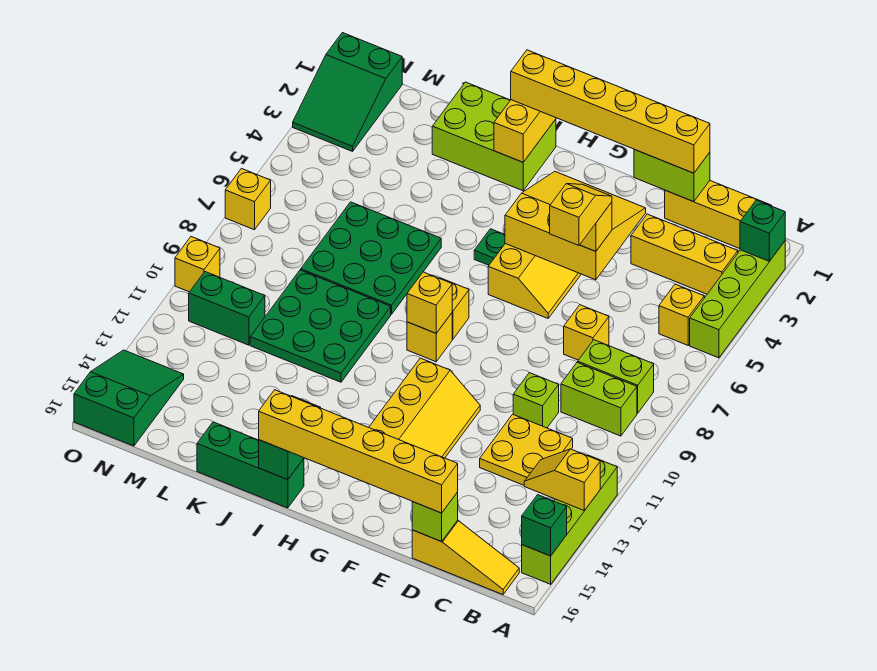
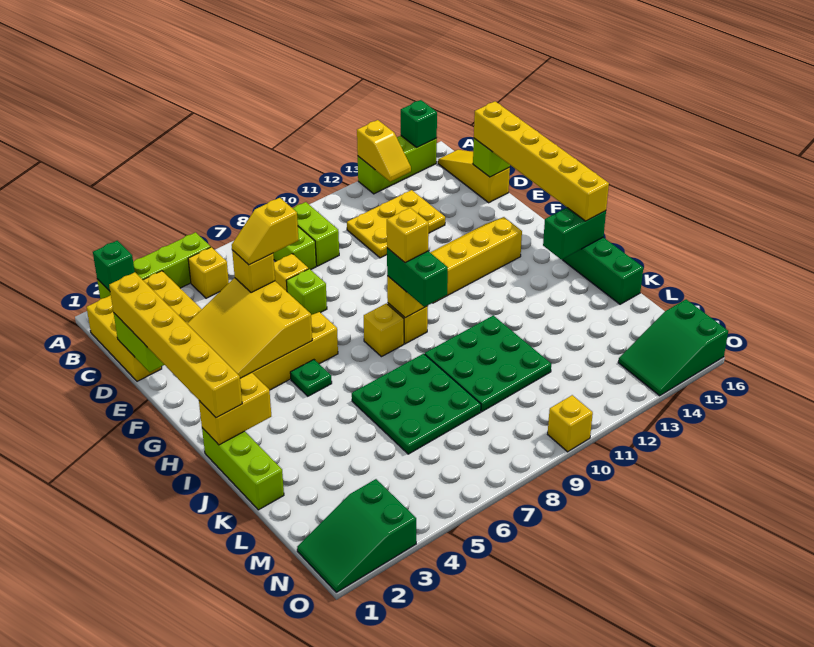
lime 1x4 brick [522,455,617,584] -> lime 1x3 brick [358,136,437,194]
yellow 2x2 plate [480,414,573,485] -> yellow 2x3 plate [347,190,445,258]
lime 1x1 brick [513,373,559,428] -> lime 1x1 brick moved to [286,269,327,315]
lime 2x3 brick [432,82,556,191] -> lime 1x3 brick [202,428,284,510]
green 1x2 brick [189,272,265,345] -> green 1x2 brick moved to [387,248,448,307]
green 2x3 slope [293,33,402,151] -> green 2x3 slope turned to [297,479,416,592]
yellow 1x1 brick [225,169,271,230] -> yellow 1x1 brick moved to [387,208,429,263]

